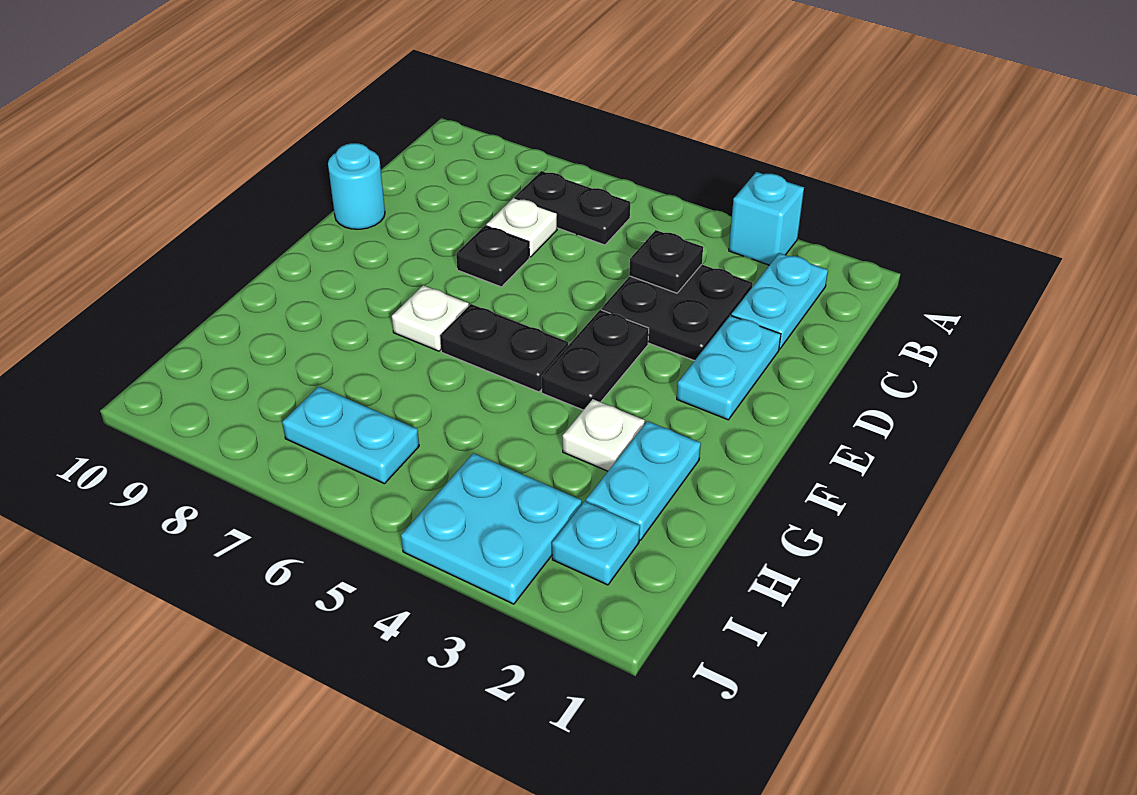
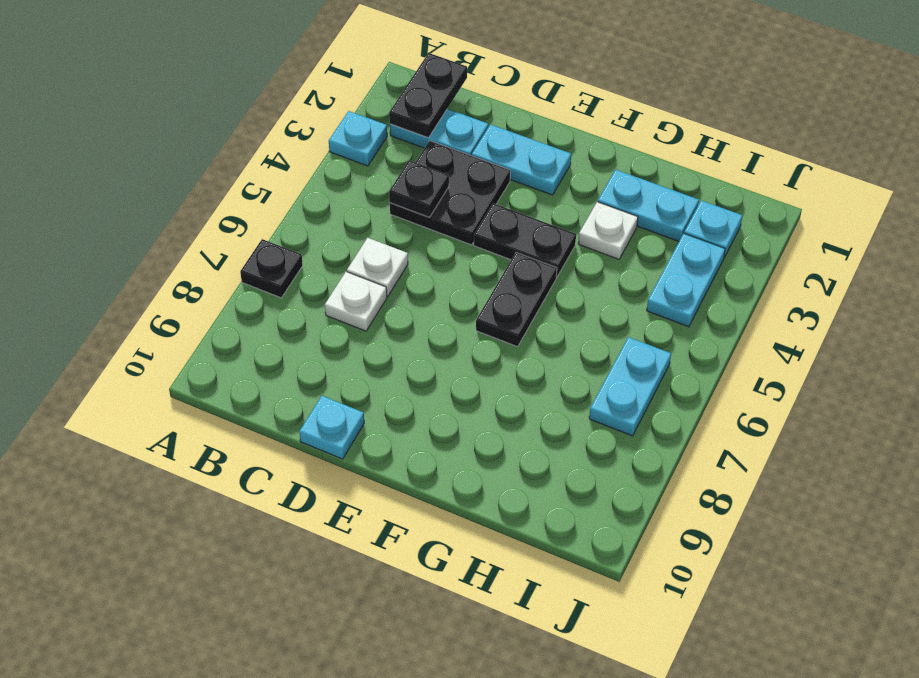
cyan 1x1 brick [729,172,804,265] -> cyan 1x1 plate [329,111,387,166]
black 1x2 plate [515,171,630,245] -> black 1x2 plate moved to [389,53,467,138]
black 1x1 plate [456,226,529,287] -> black 1x1 plate moved to [240,239,303,298]
cyan 1x1 round brick [328,143,385,229] -> cyan 1x1 plate [299,396,364,459]
white 1x1 plate [392,285,469,351] -> white 1x1 plate moved to [347,238,408,296]
cyan 2x2 plate [401,453,582,604] -> cyan 1x2 plate [647,234,725,327]

